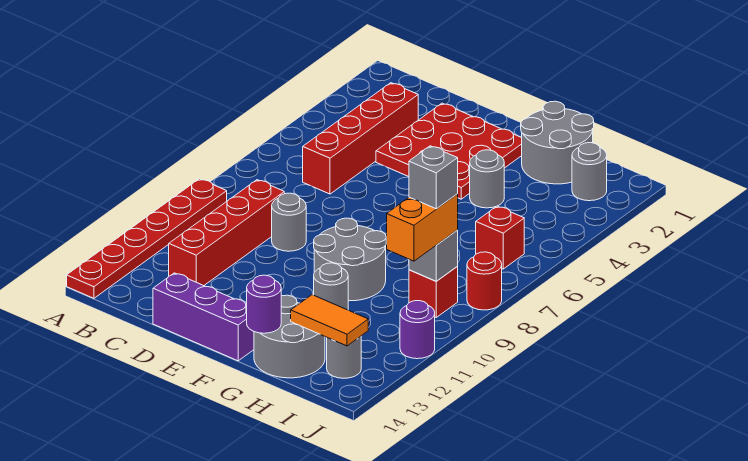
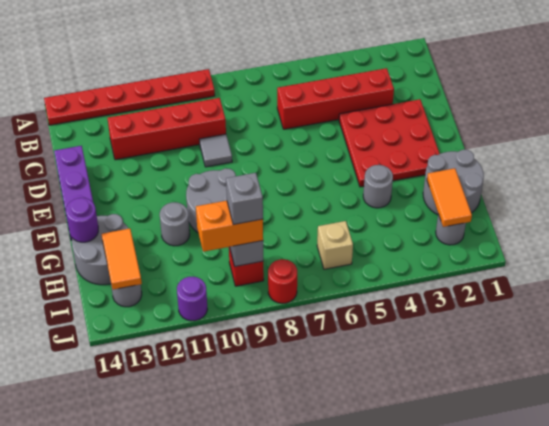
grey 1x1 round brick [272,193,306,251] -> grey 1x1 tile [200,134,232,167]
none -> orange 1x2 tile [427,168,472,227]
red 1x1 brick [476,206,524,269] -> tan 1x1 brick [317,221,353,269]

